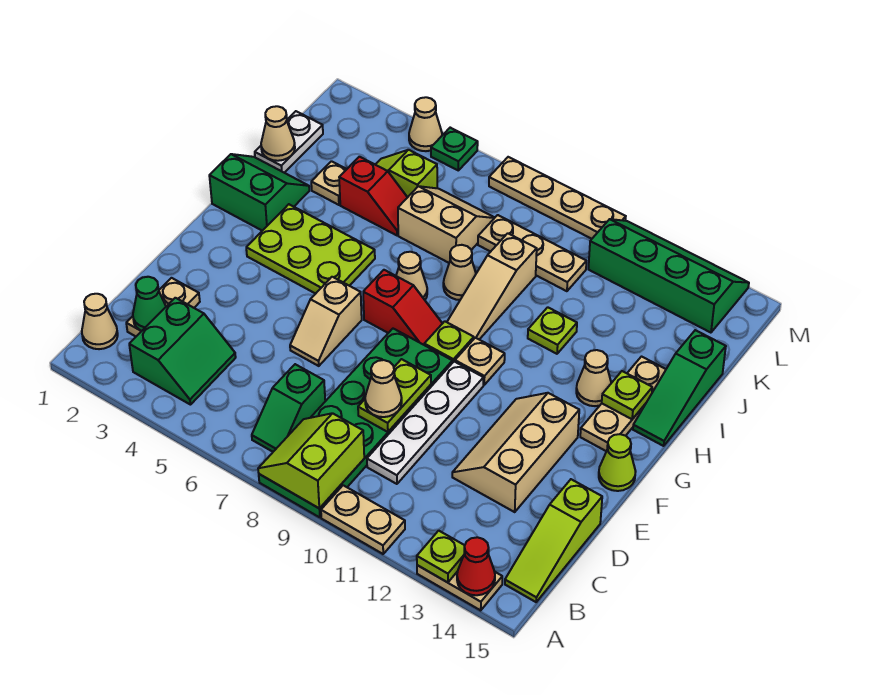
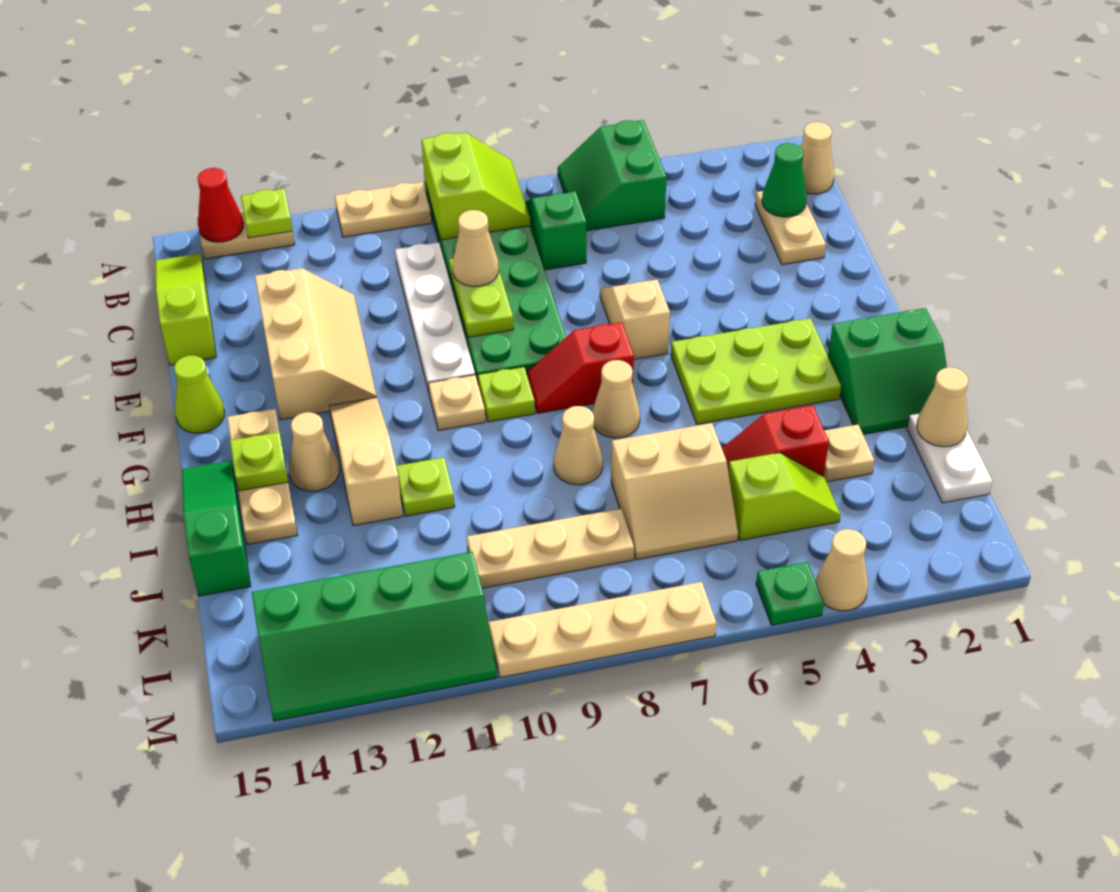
green 2x2 slope [129,298,236,405] -> green 2x2 slope moved to [558,120,667,231]
tan 1x3 slope [447,233,537,339] -> tan 1x3 slope moved to [330,397,403,526]

